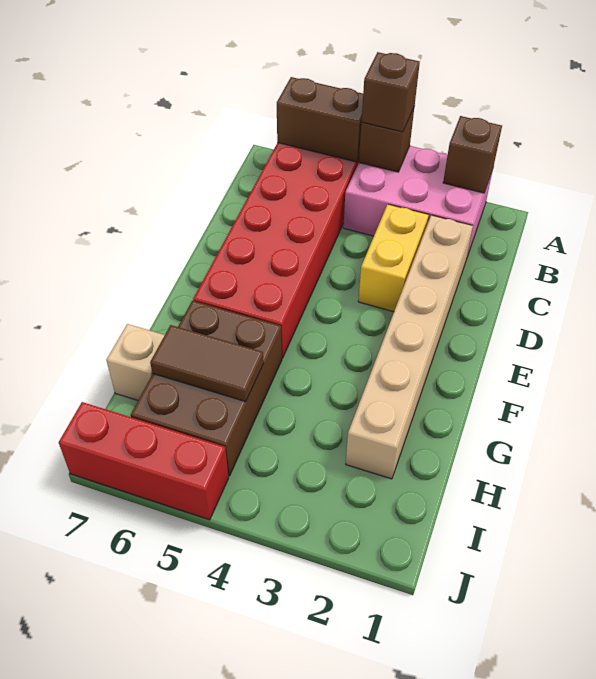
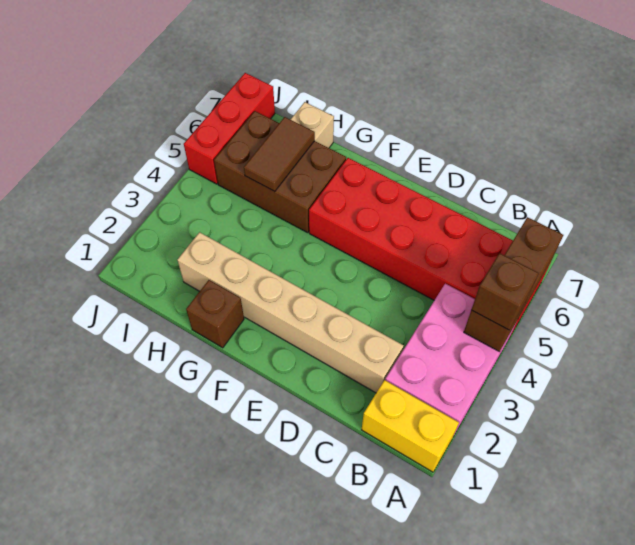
brown 1x1 brick [443,116,502,193] -> brown 1x1 brick moved to [186,280,244,348]
yellow 1x2 brick [358,204,429,312] -> yellow 1x2 brick moved to [362,380,459,472]

